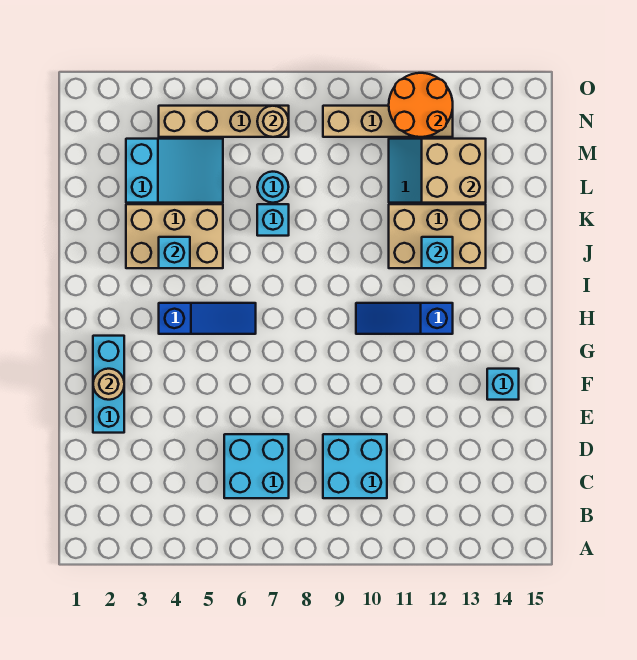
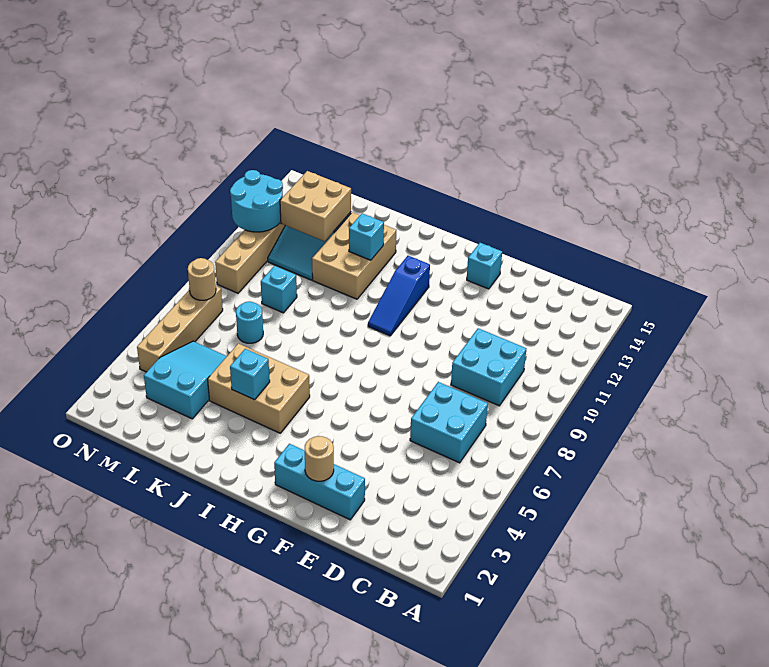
blue 1x3 slope [159,303,256,334] -> none
tan 2x3 brick [126,204,223,268] -> tan 2x3 brick turned to [208,343,310,433]
cyan 1x1 brick [257,204,289,236] -> cyan 1x1 brick moved to [261,266,297,313]
orange 2x2 round brick [389,73,453,137] -> cyan 2x2 round brick [230,170,283,232]

